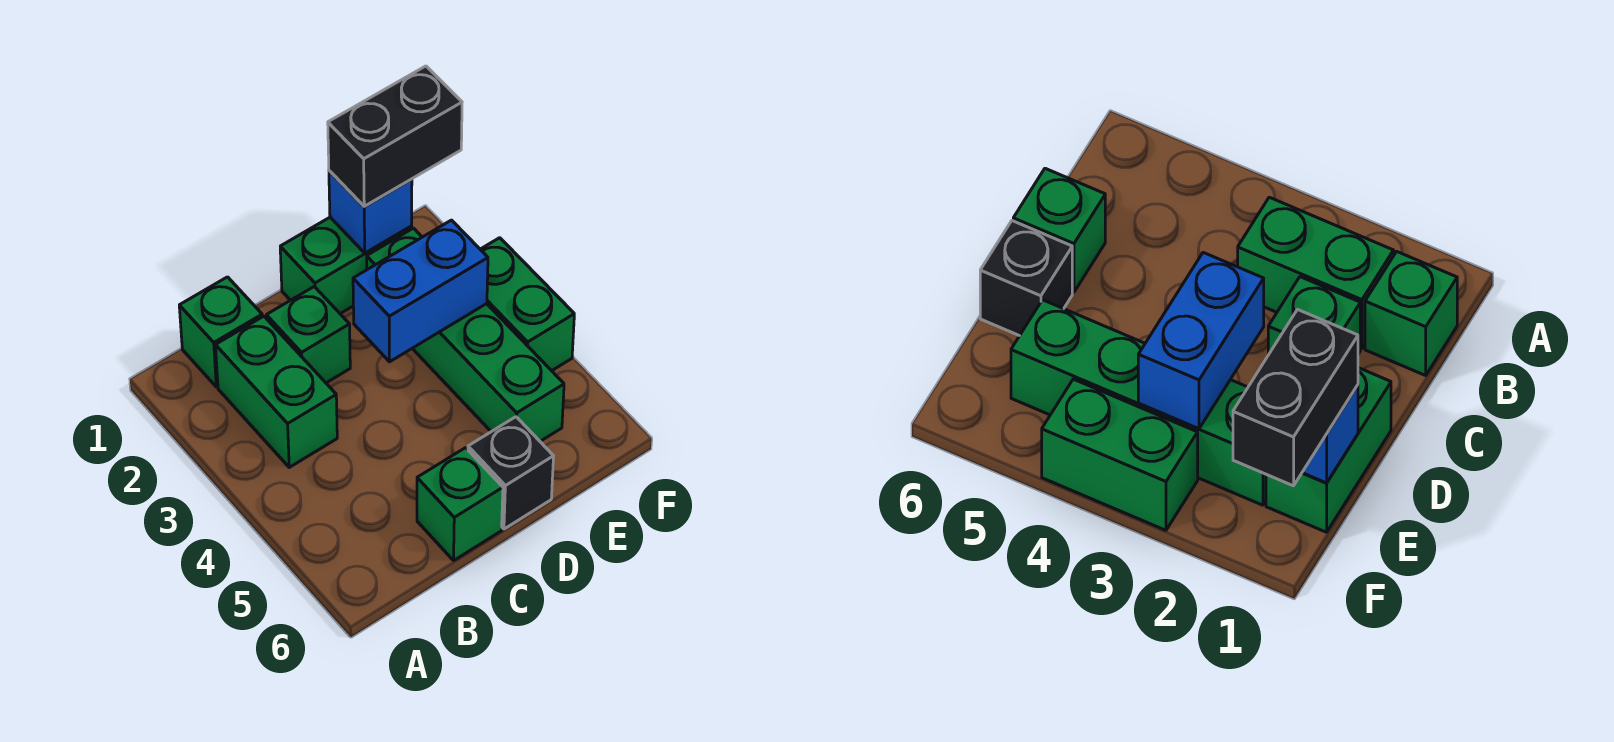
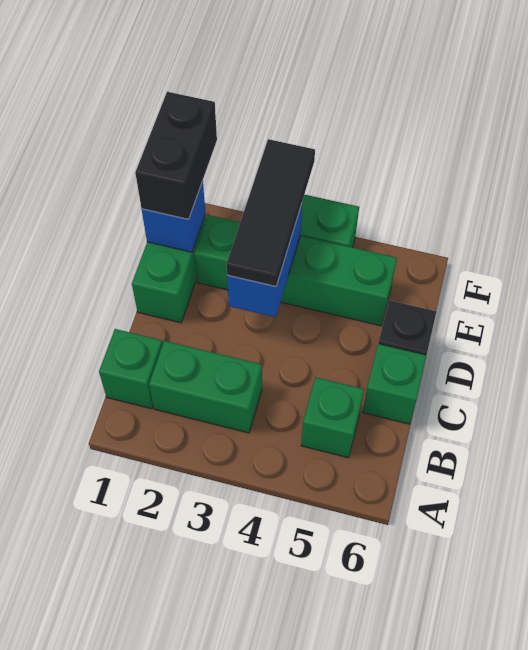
green 1x1 brick [266,287,350,383] -> green 1x1 brick moved to [301,377,364,458]
none -> black 1x3 tile [226,139,315,286]

